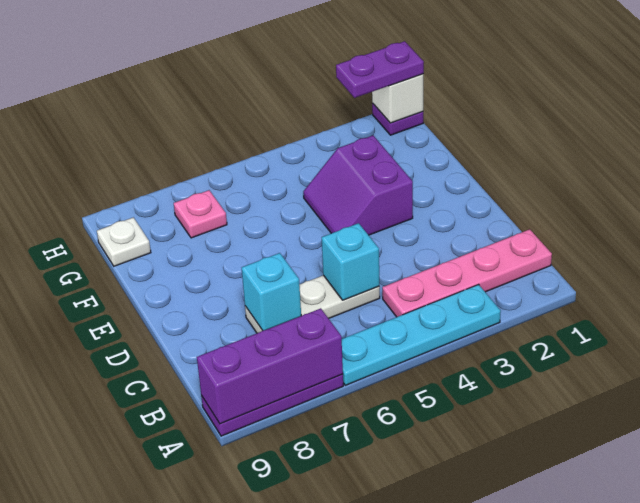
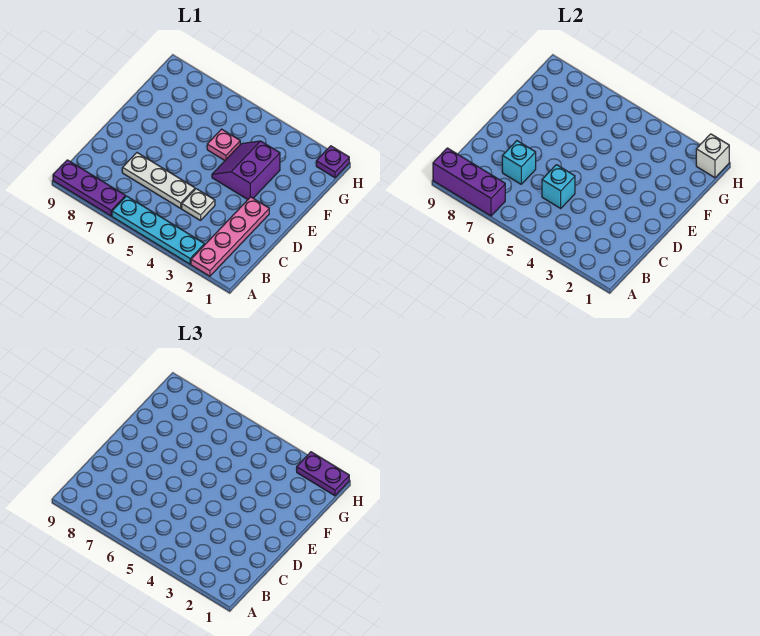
pink 1x4 plate [382,229,552,317] -> pink 1x4 plate turned to [191,197,269,276]
pink 1x1 plate [174,190,227,238] -> pink 1x1 plate moved to [207,129,240,160]
white 1x1 plate [97,217,151,266] -> white 1x1 plate moved to [182,189,215,221]

